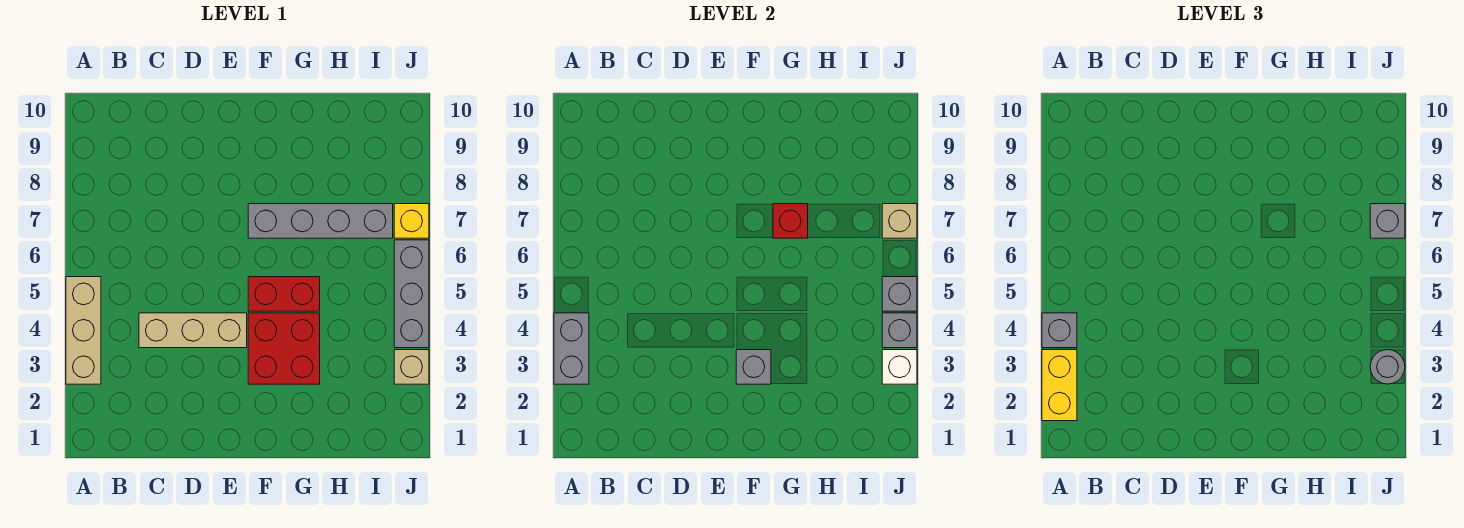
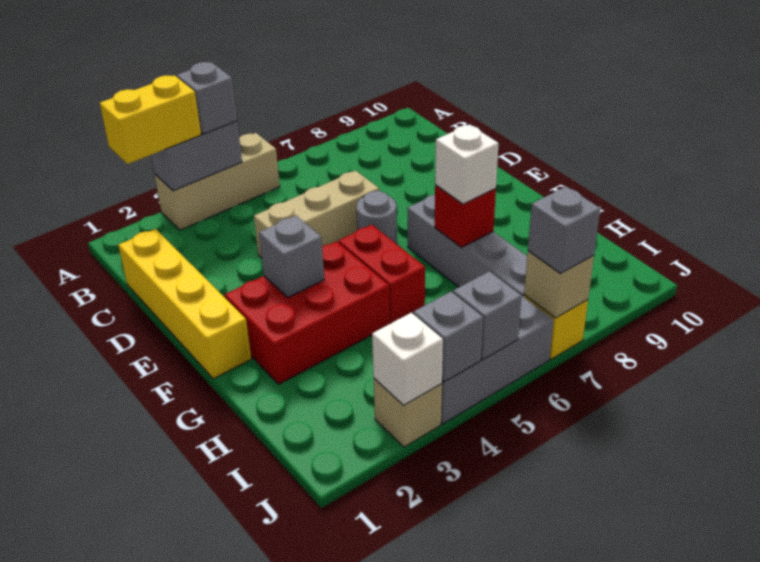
none -> yellow 1x4 brick [118,229,251,379]
tan 1x3 brick [139,313,247,348] -> tan 1x3 brick turned to [254,171,379,258]
red 2x2 brick [248,313,320,384] -> red 2x3 brick [225,241,390,384]
none -> white 1x1 brick [435,124,499,204]
grey 1x1 round brick [1370,350,1405,384] -> grey 1x1 round brick moved to [356,191,397,244]

